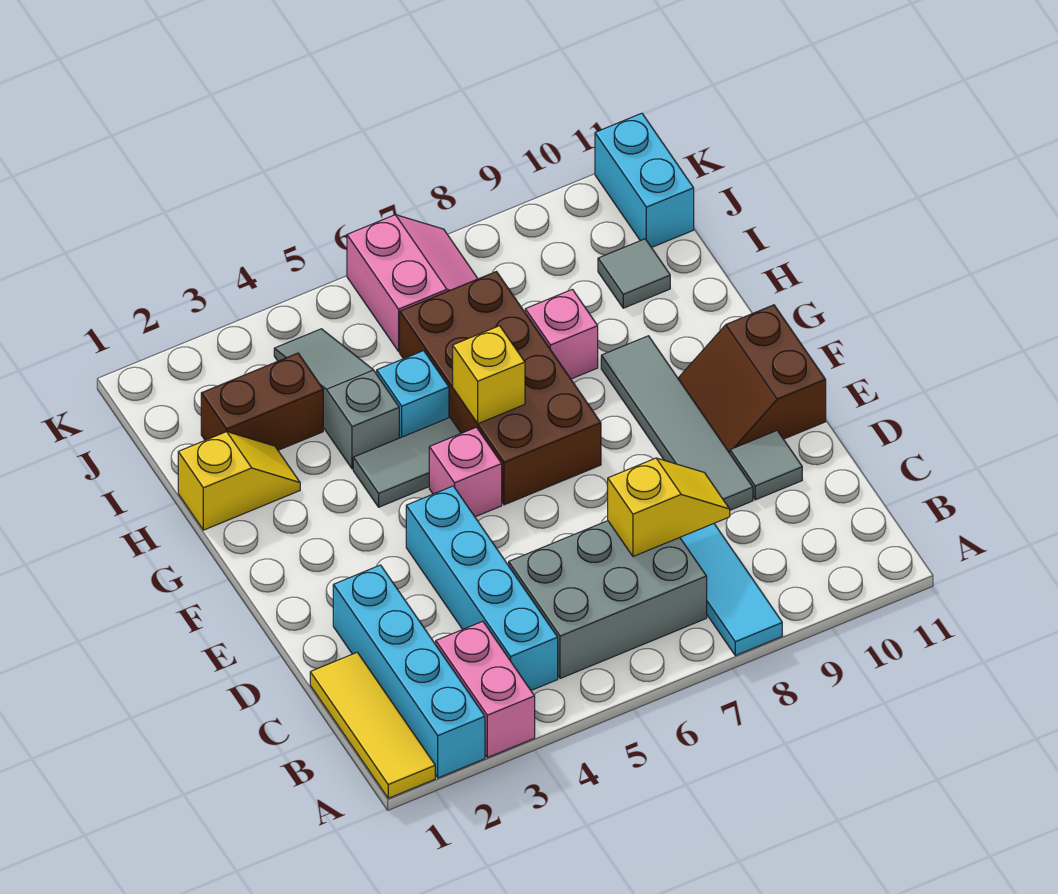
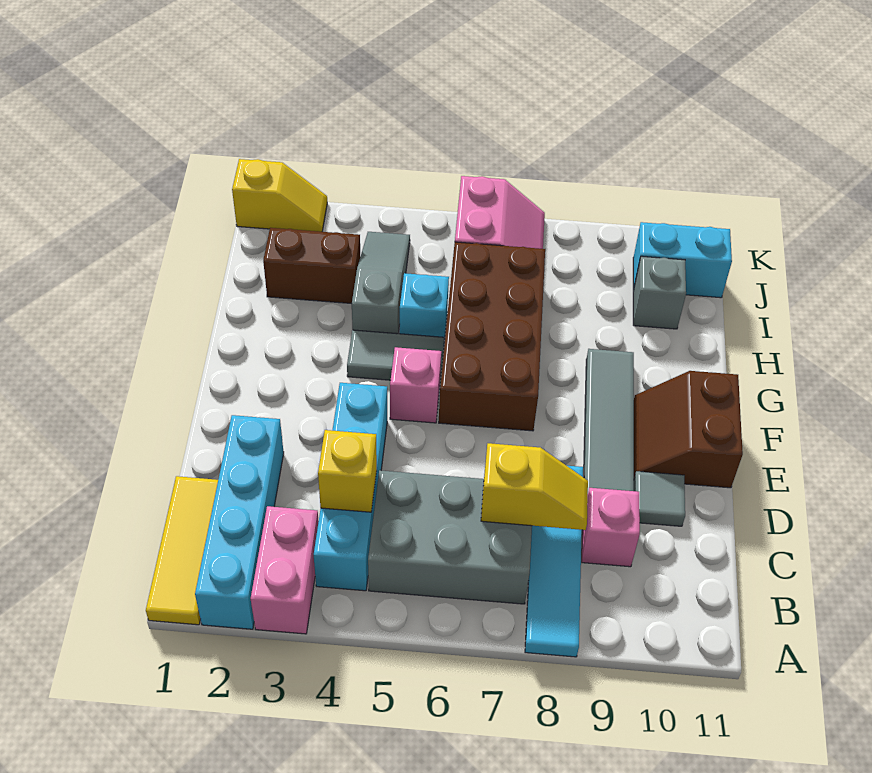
yellow 1x1 brick [453,326,525,424] -> yellow 1x1 brick moved to [318,430,377,512]
yellow 1x2 slope [178,432,300,530] -> yellow 1x2 slope moved to [232,159,327,232]
pink 1x1 brick [525,289,598,379] -> pink 1x1 brick moved to [582,488,640,567]
grey 1x1 tile [598,239,670,308] -> grey 1x1 brick [633,256,686,329]
cyan 1x2 brick [595,113,694,247] -> cyan 1x2 brick turned to [633,222,732,298]

